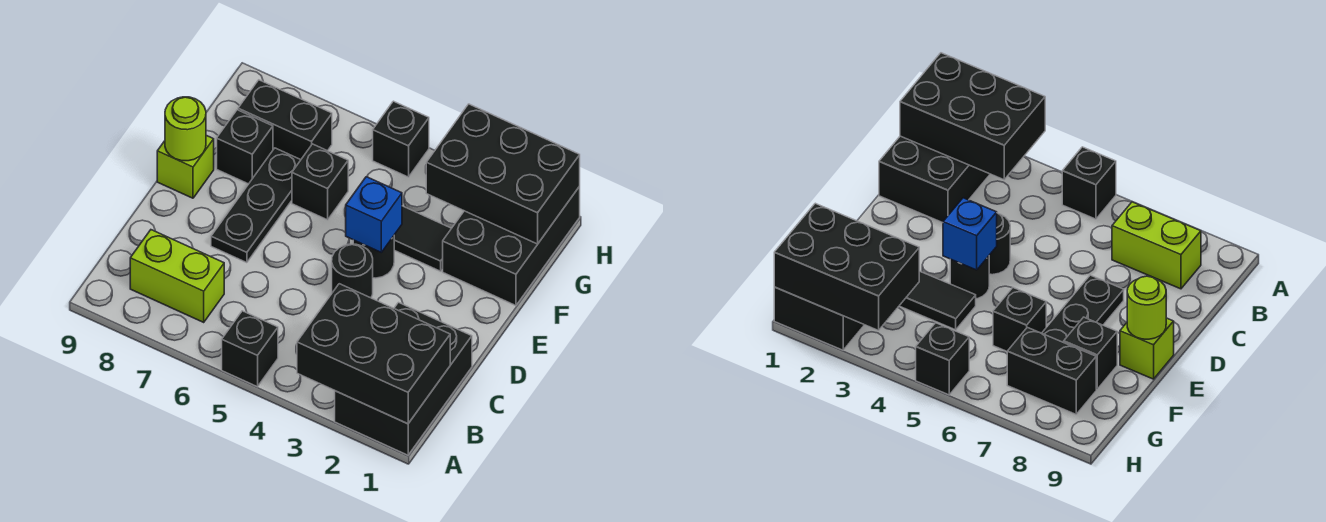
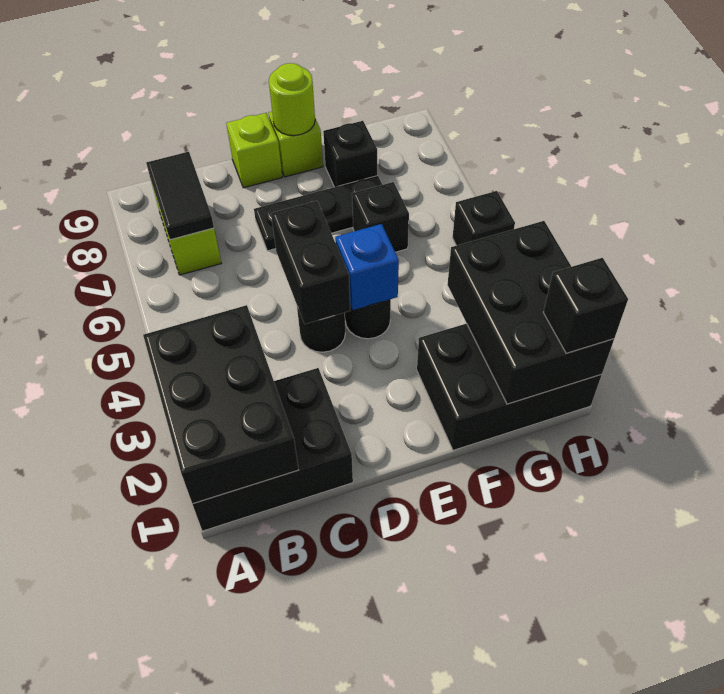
black 1x1 brick [222,311,278,387] -> black 1x1 brick moved to [543,258,628,353]
none -> lime 1x1 brick [226,113,282,188]
black 1x2 tile [394,206,452,271] -> black 1x2 tile moved to [146,152,214,240]
black 1x2 brick [238,80,332,160] -> black 1x2 brick moved to [271,201,350,324]

